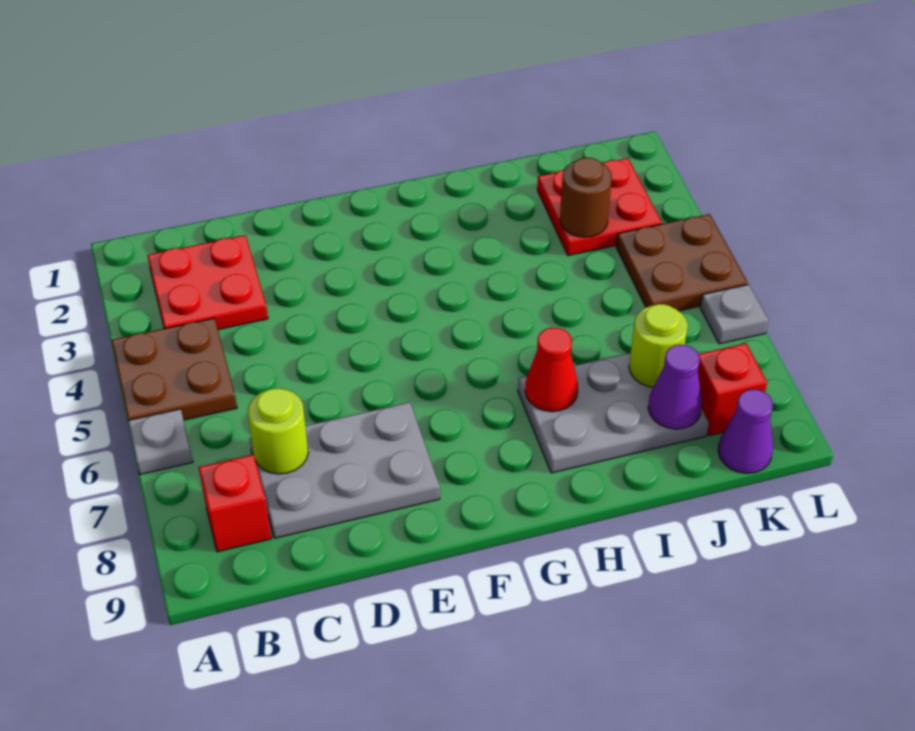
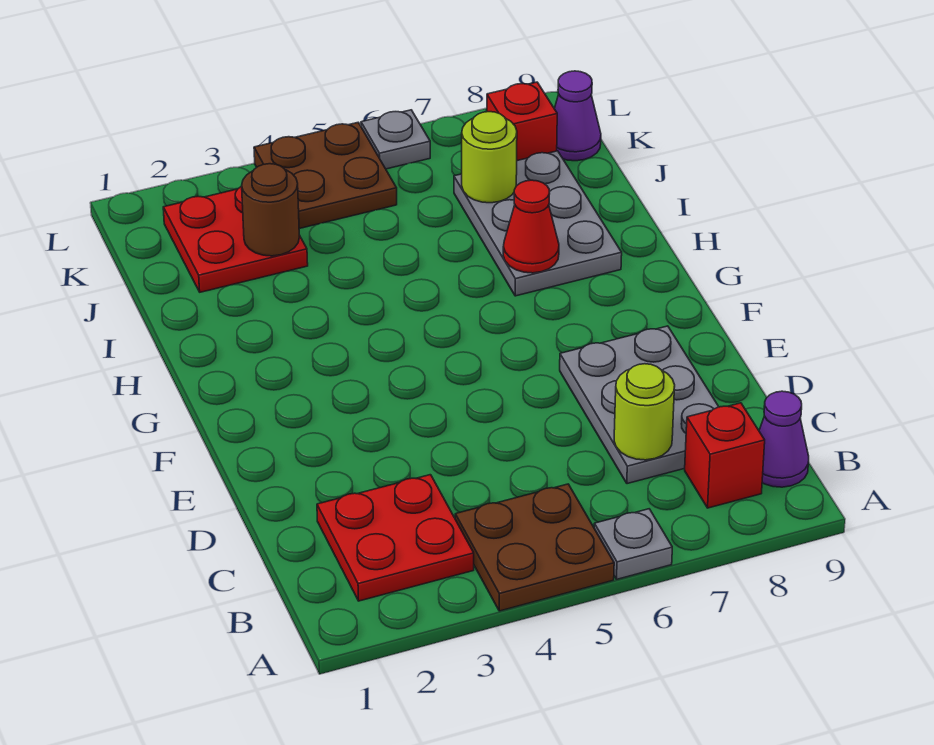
purple 1x1 cone [648,345,702,429] -> purple 1x1 cone moved to [759,391,809,487]

